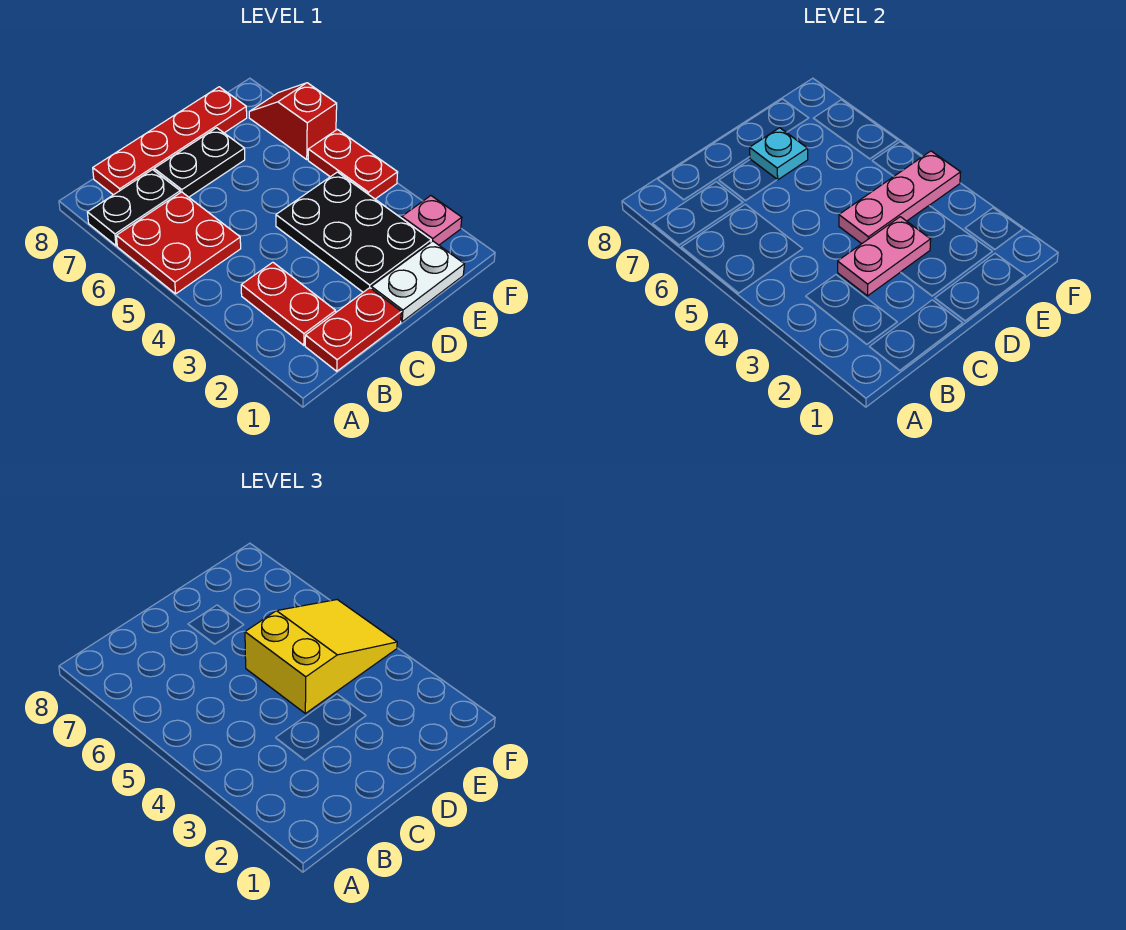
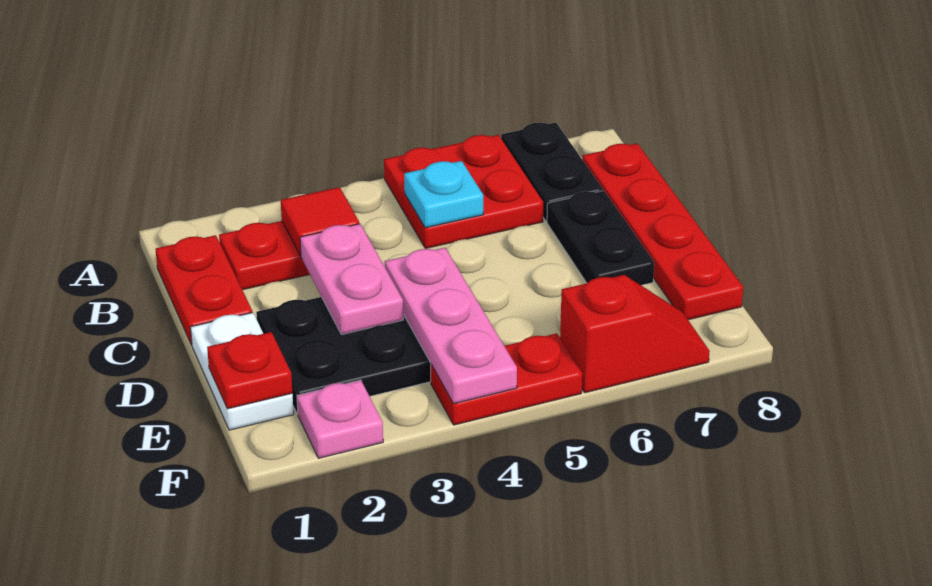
none -> red 1x1 tile [281,187,359,256]
yellow 2x3 slope [245,600,397,713] -> none
cyan 1x1 plate [750,128,808,180] -> cyan 1x1 plate moved to [404,161,483,228]
none -> red 1x1 plate [207,332,292,409]

